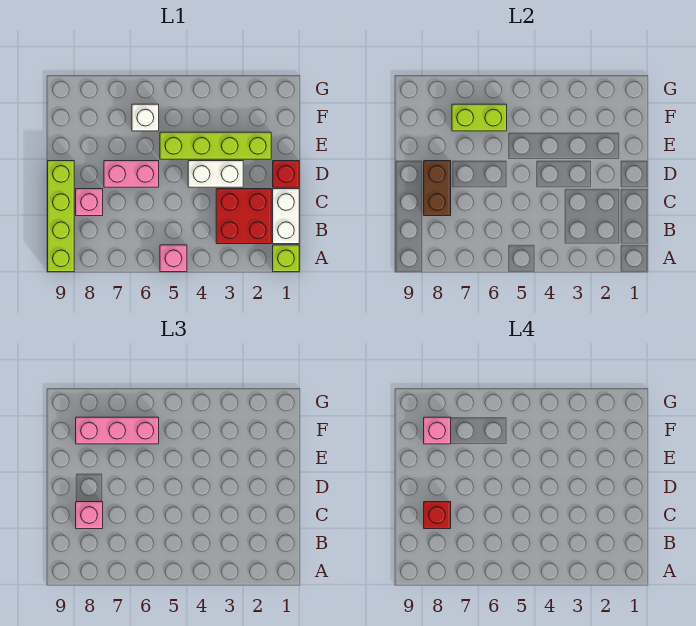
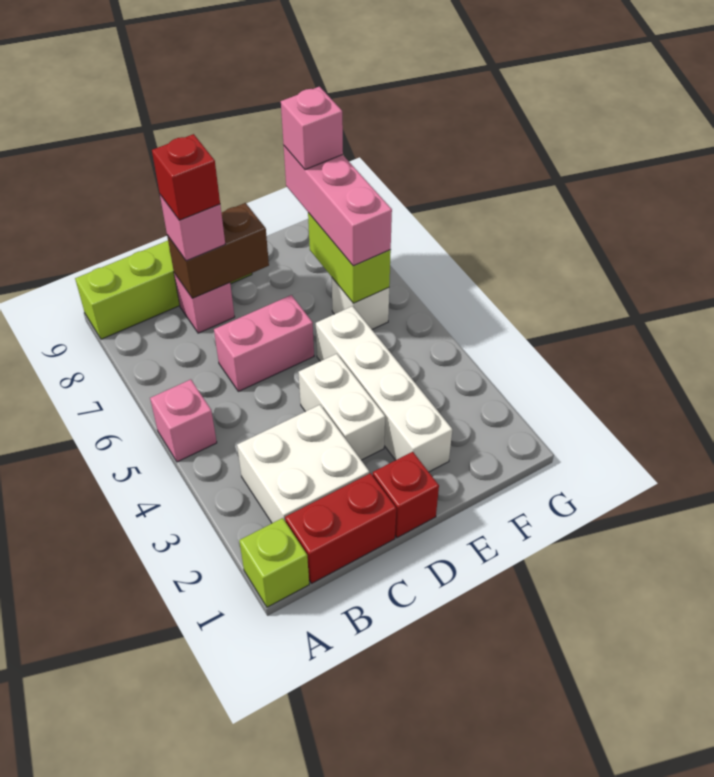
white 1x2 brick [273,189,299,244] -> red 1x2 brick [285,473,396,583]
red 2x2 brick [216,189,271,244] -> white 2x2 brick [237,405,369,523]
pink 1x2 brick [104,161,159,187] -> pink 1x2 brick turned to [214,295,314,391]
lime 1x4 brick [160,132,271,159] -> white 1x4 brick [316,306,452,472]

